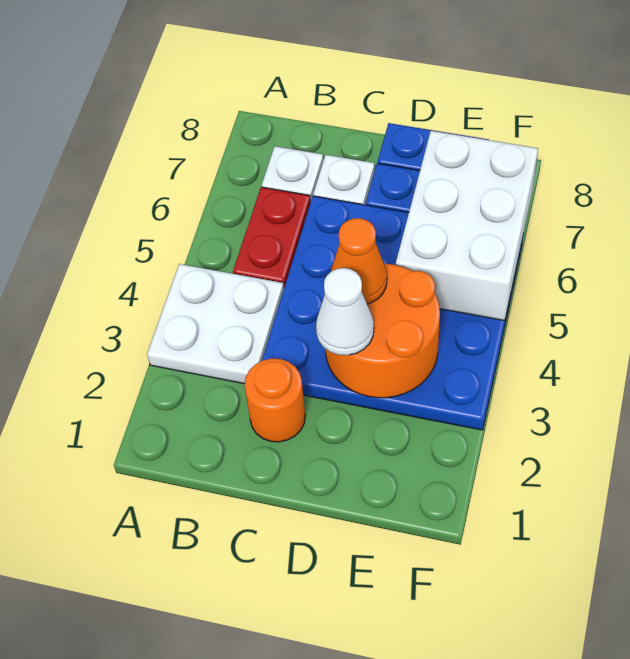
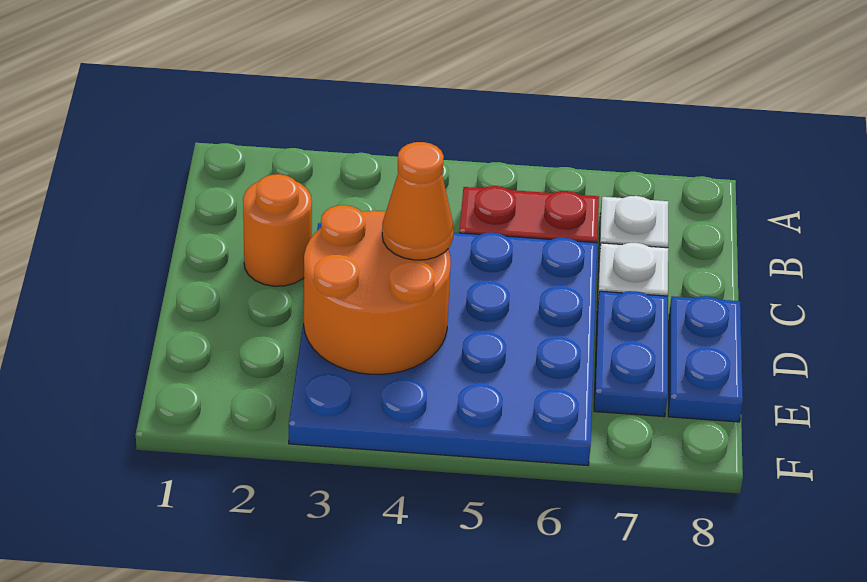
white 2x2 plate [147,264,284,384] -> none
white 1x1 cone [316,268,374,355] -> none
white 2x3 brick [396,131,538,321] -> none

